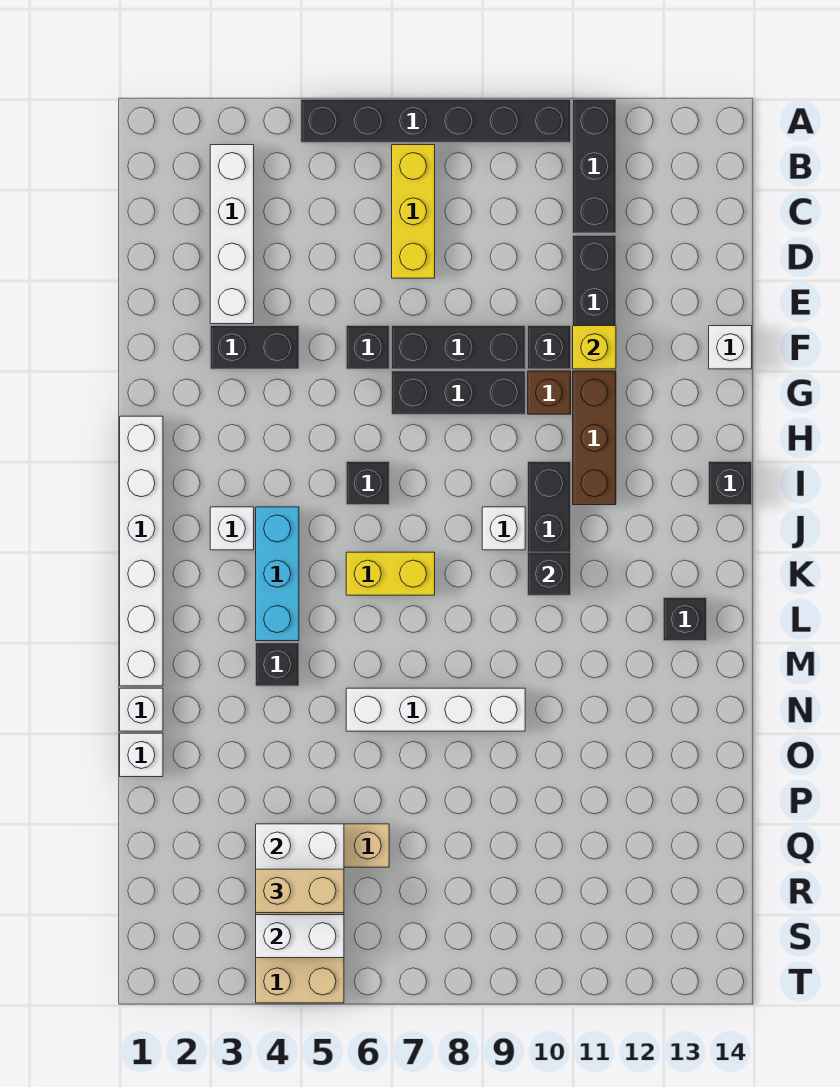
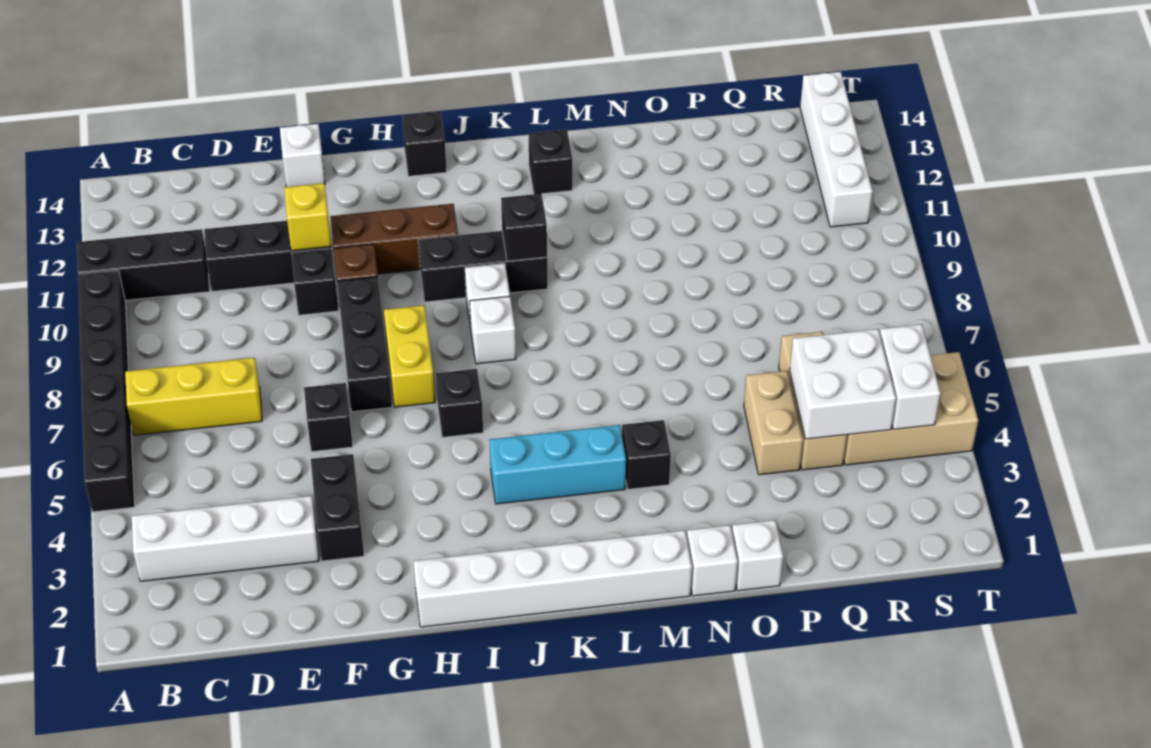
black 1x3 brick [392,326,525,369] -> none
white 1x1 brick [210,507,254,550] -> white 1x1 brick moved to [470,296,516,364]
yellow 1x2 brick [346,552,435,595] -> yellow 1x2 brick moved to [384,305,435,407]
white 1x4 brick [346,688,525,731] -> white 1x4 brick moved to [800,72,873,227]
tan 1x2 brick [256,869,344,913] -> tan 1x2 brick moved to [744,371,803,475]

